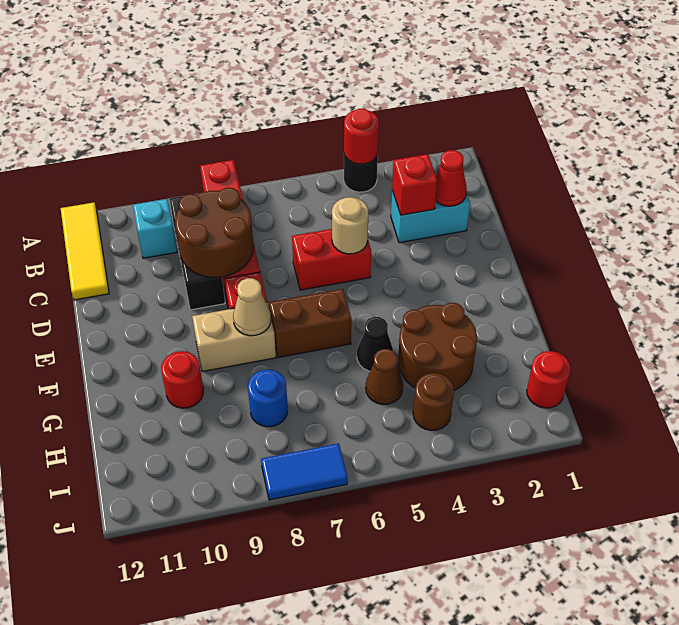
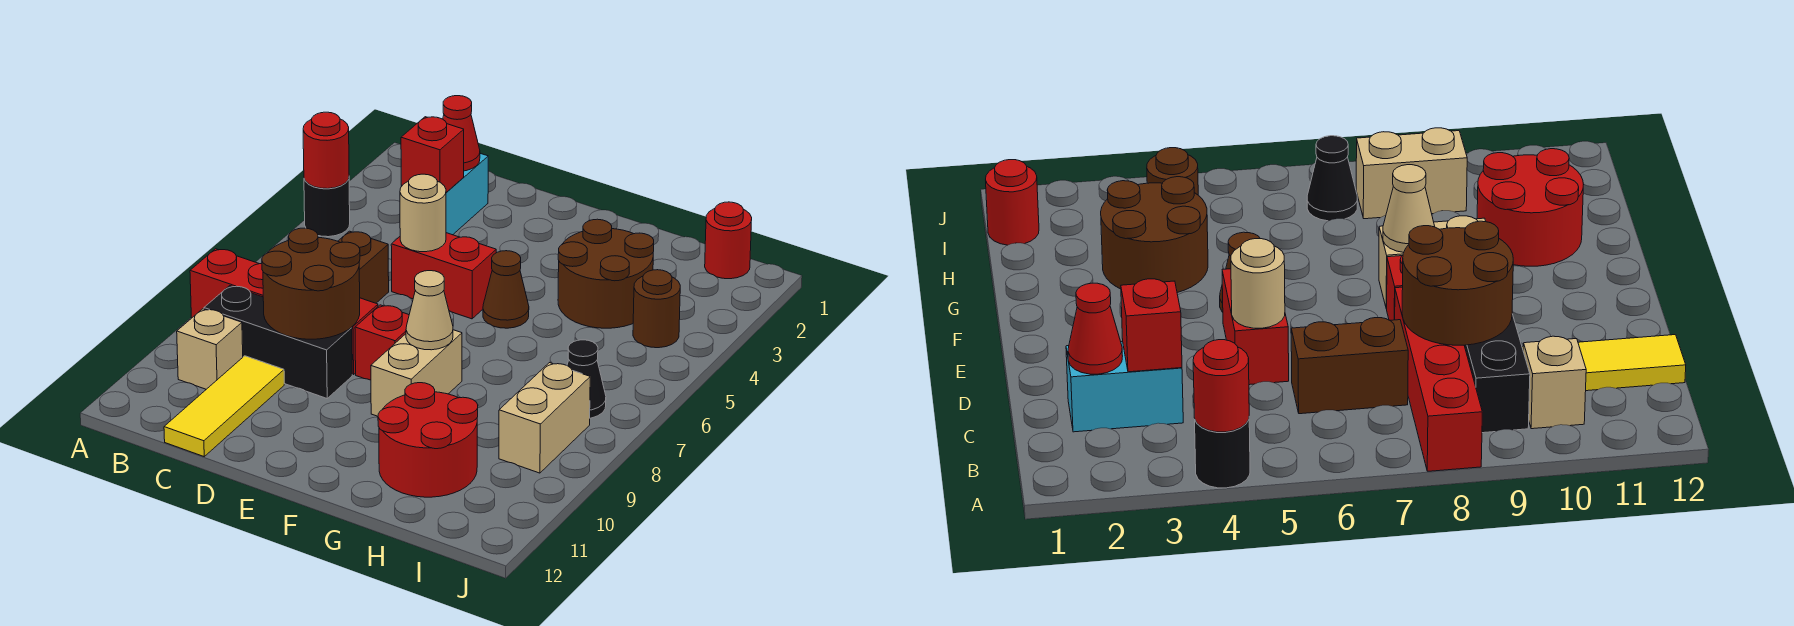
yellow 1x3 tile [61,202,109,300] -> yellow 1x3 tile turned to [164,356,284,456]
cyan 1x1 brick [133,199,177,258] -> tan 1x1 brick [177,309,243,389]
red 1x2 brick [292,229,371,290] -> red 1x2 brick turned to [391,233,496,319]
brown 1x2 brick [269,289,351,357] -> brown 1x2 brick moved to [338,231,389,303]
black 1x1 cone [357,317,393,371] -> black 1x1 cone moved to [567,340,606,418]
red 1x1 round brick [161,351,203,408] -> red 2x2 round brick [378,383,478,497]
brown 1x1 cone [366,349,403,404] -> brown 1x1 cone moved to [483,251,529,328]
blue 1x1 round brick [248,370,288,427] -> none
none -> tan 1x2 brick [499,363,590,473]
blue 1x2 tile [261,443,348,500] -> none

